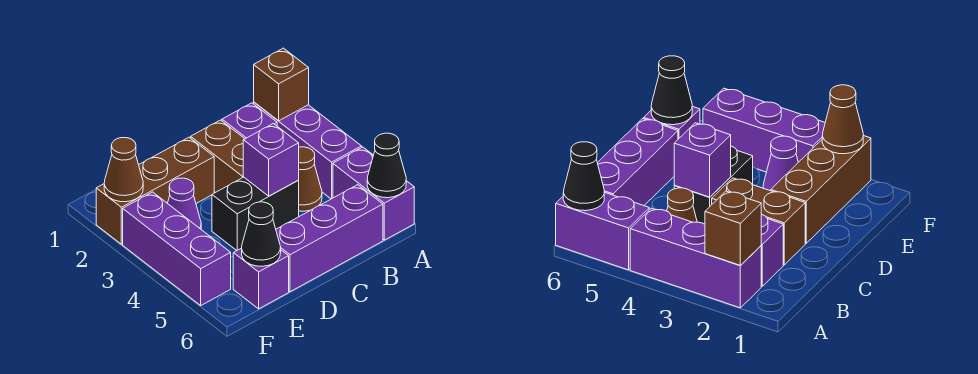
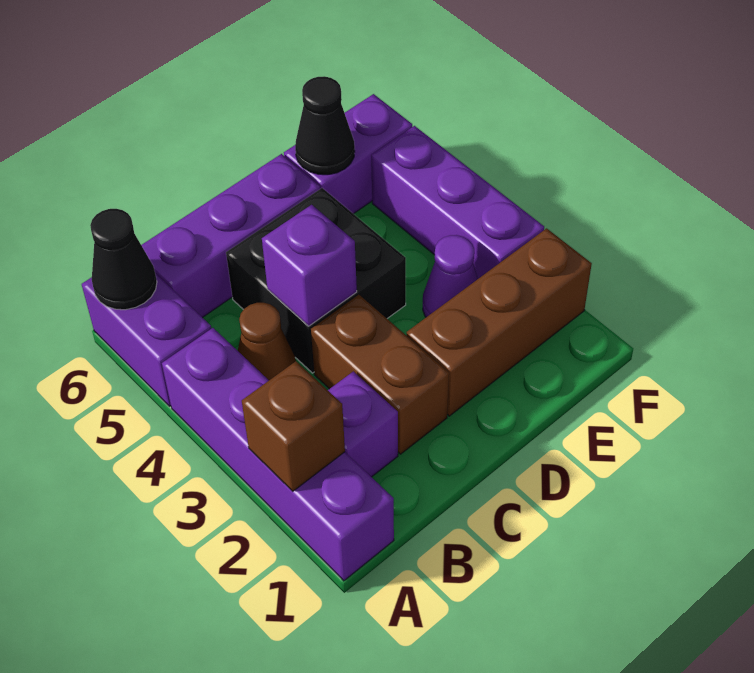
purple 1x3 brick [254,102,362,199] -> purple 1x4 brick [162,328,394,581]
black 1x2 brick [212,177,299,250] -> black 2x2 brick [226,188,406,373]
purple 1x1 brick [233,248,289,309] -> purple 1x2 brick [284,94,412,214]
brown 1x1 cone [104,138,143,202] -> none

